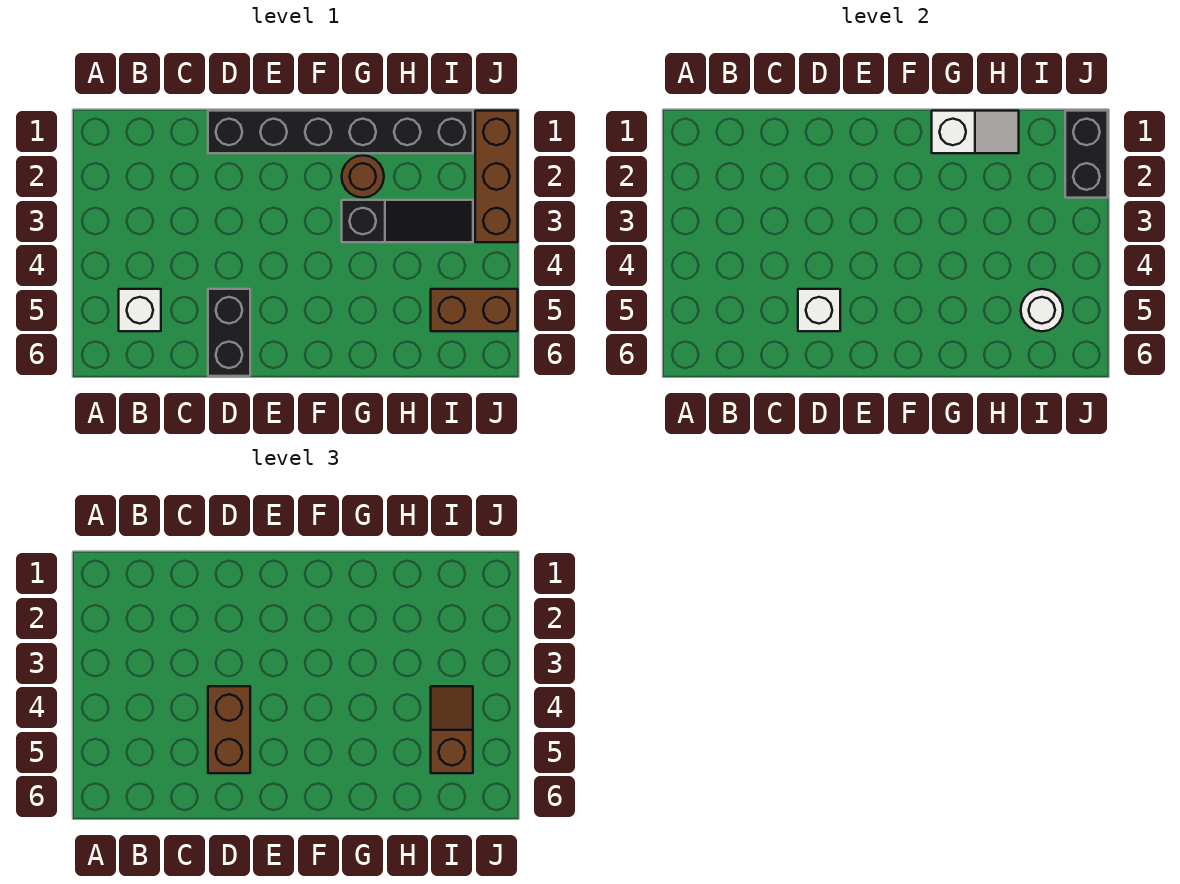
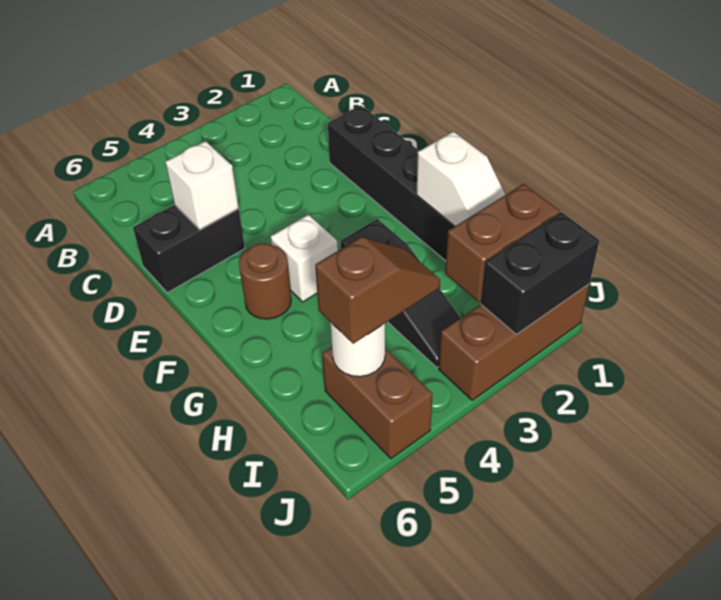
white 1x1 brick [119,289,161,331] -> white 1x1 brick moved to [271,215,338,302]
brown 1x2 brick [208,686,250,773] -> brown 1x2 brick moved to [445,184,560,302]
brown 1x1 round brick [342,155,384,198] -> brown 1x1 round brick moved to [239,243,291,319]

